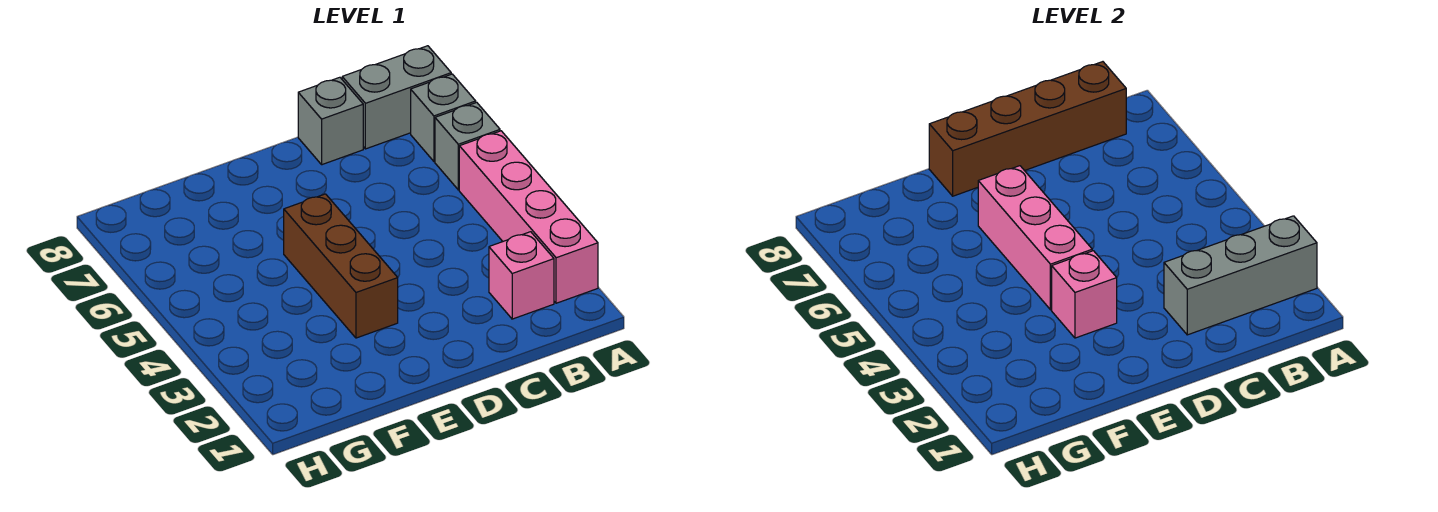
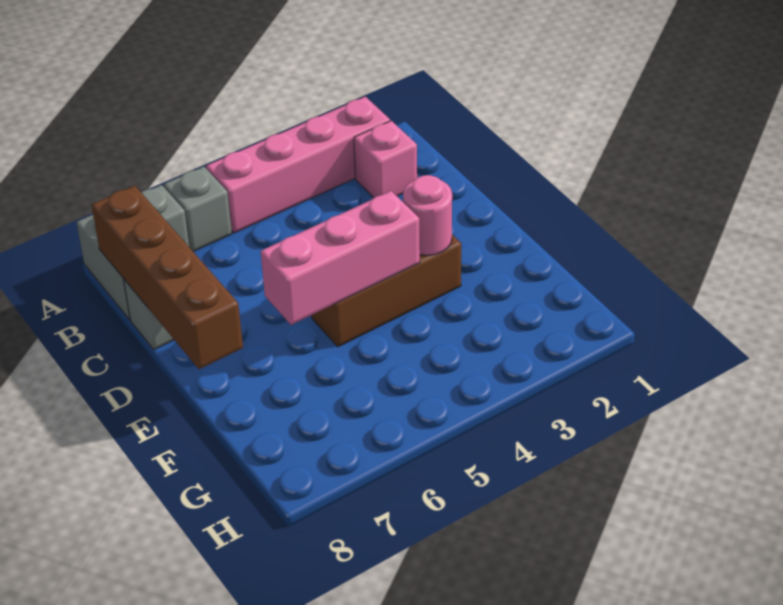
grey 1x3 brick [1164,216,1317,335] -> none
pink 1x1 brick [1052,251,1117,338] -> pink 1x1 round brick [403,175,452,255]

